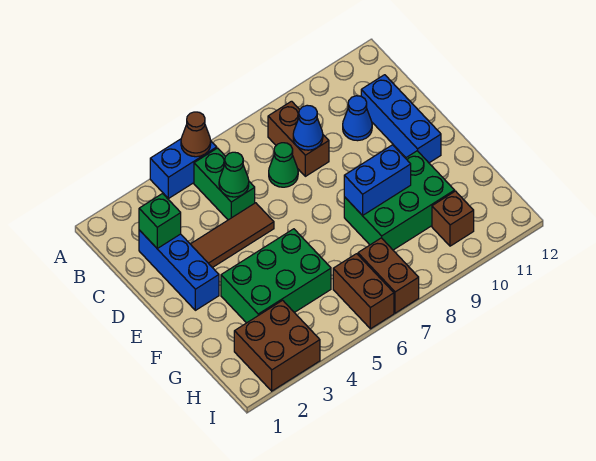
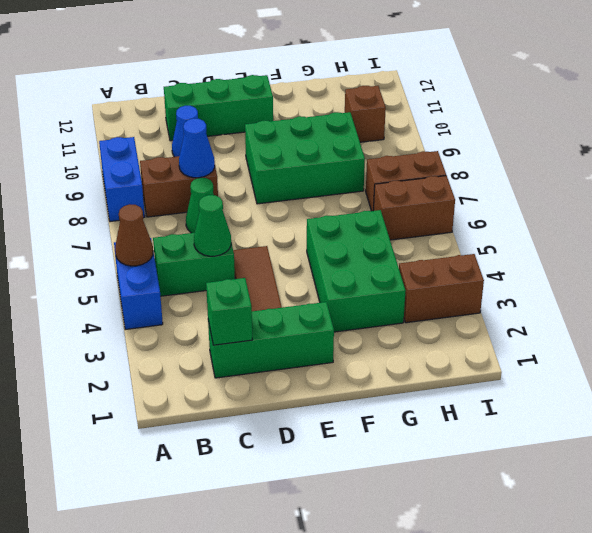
blue 1x3 brick [139,230,219,310] -> green 1x3 brick [208,302,334,378]
blue 1x3 brick [361,75,441,163] -> green 1x3 brick [164,75,273,141]
green 2x3 brick [344,151,455,250] -> green 2x3 brick turned to [245,112,365,204]
blue 1x2 brick [344,145,411,216] -> blue 1x2 brick moved to [99,137,145,222]
brown 2x2 brick [234,300,320,391] -> brown 1x2 brick [399,254,484,323]

